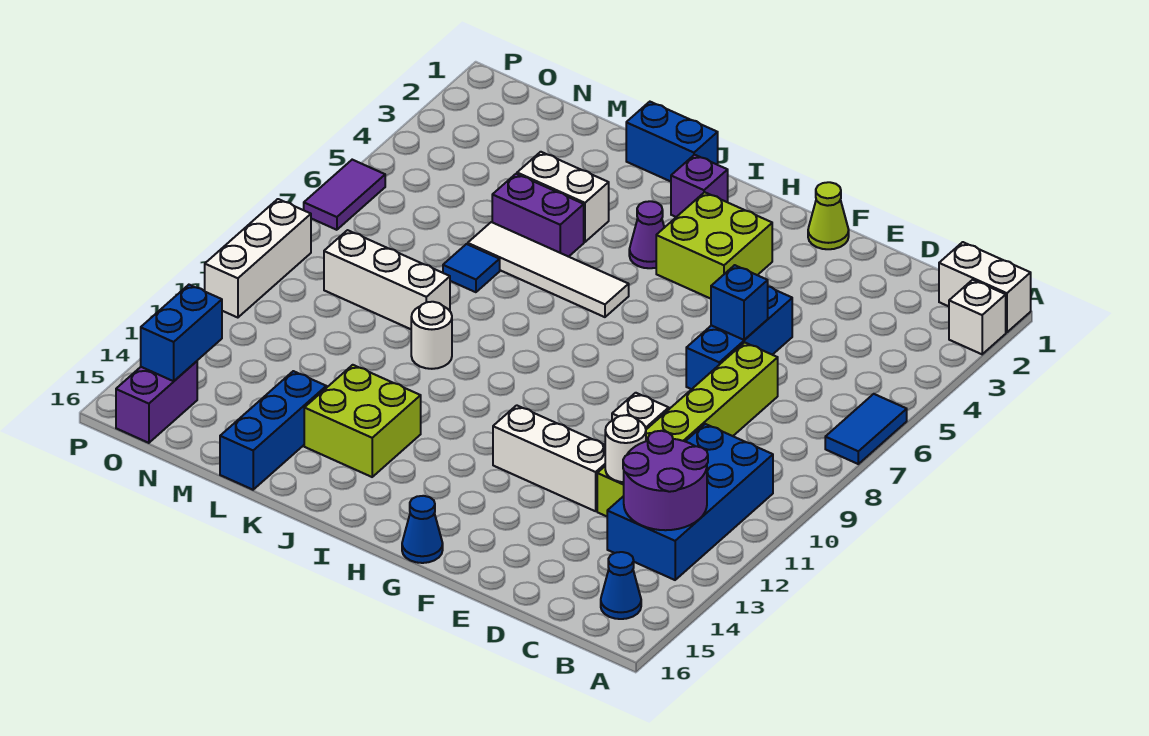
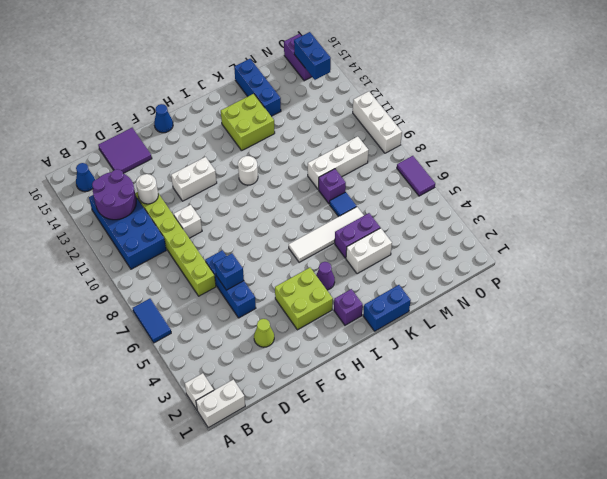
none -> purple 2x2 tile [98,128,152,174]
white 1x3 brick [493,405,605,511] -> white 1x2 brick [171,157,217,201]
lime 1x1 cone [808,182,849,249] -> lime 1x1 cone moved to [254,319,274,347]
white 1x1 round brick [411,302,452,369] -> white 1x1 round brick moved to [238,156,258,185]
none -> purple 1x1 brick [319,169,346,204]

